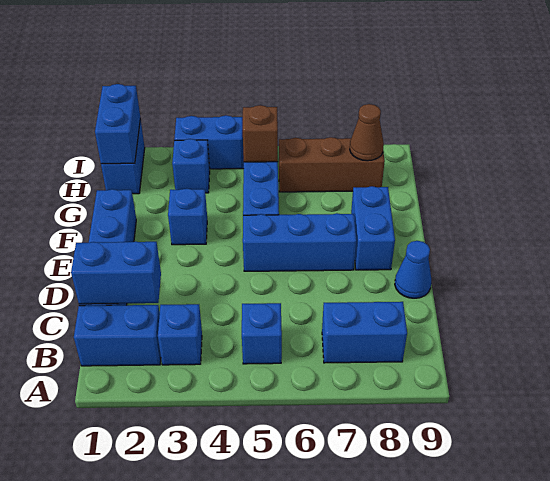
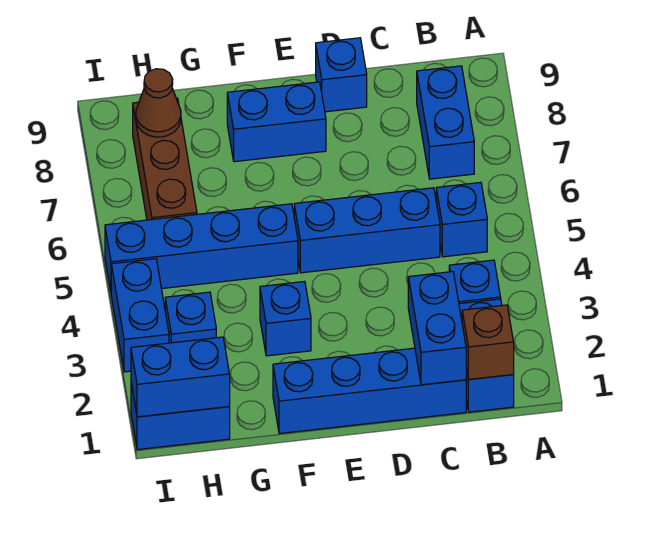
blue 1x1 cone [395,241,431,298] -> blue 1x1 brick [316,38,367,112]
blue 1x3 brick [243,213,357,271] -> blue 1x3 brick turned to [294,188,440,273]
brown 1x1 brick [243,105,278,162] -> brown 1x1 brick moved to [462,305,514,379]

